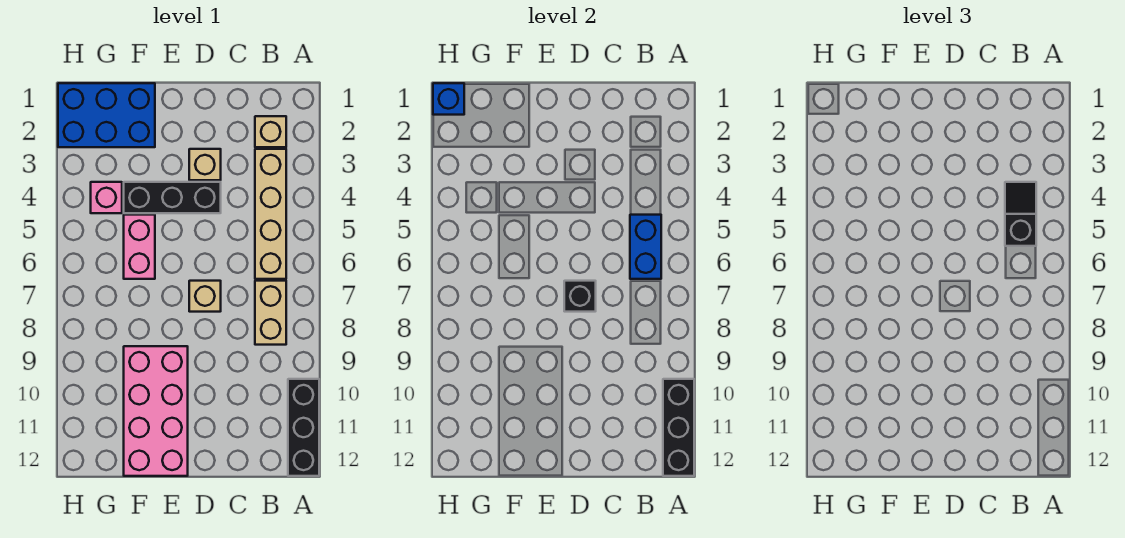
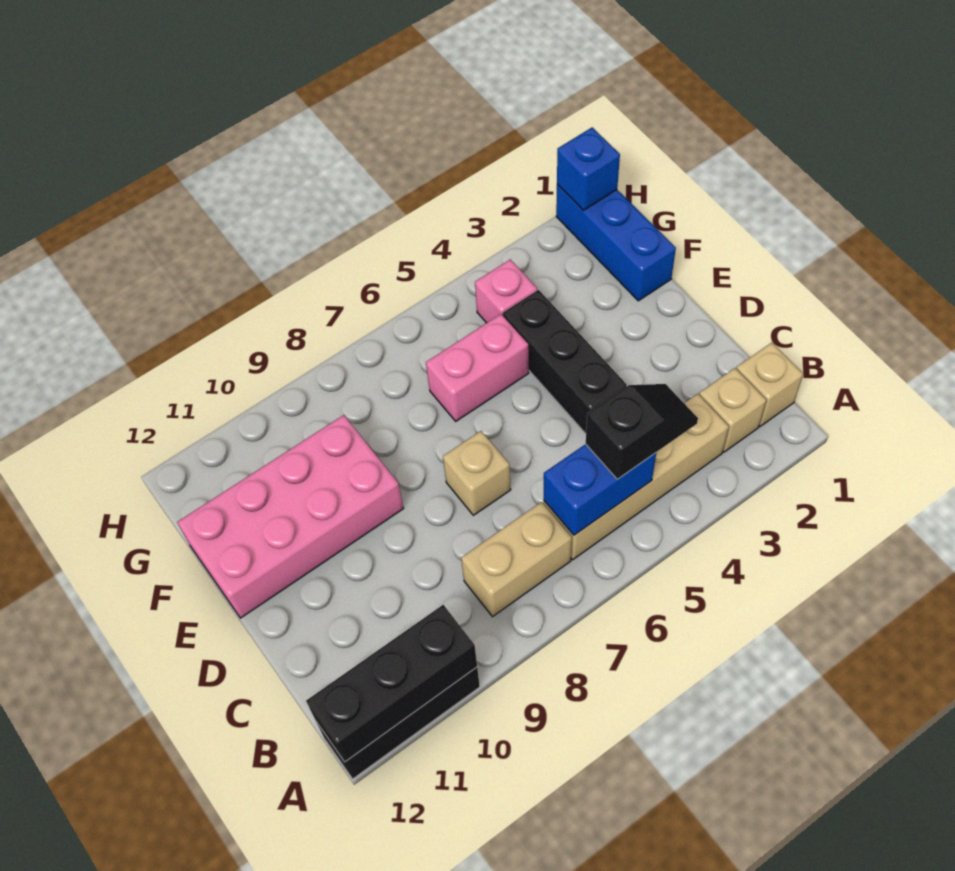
tan 1x1 brick [189,149,221,180] -> tan 1x1 brick moved to [737,343,803,426]
black 1x1 brick [564,281,596,312] -> none
blue 2x3 brick [58,83,155,147] -> blue 1x3 brick [556,184,676,301]

